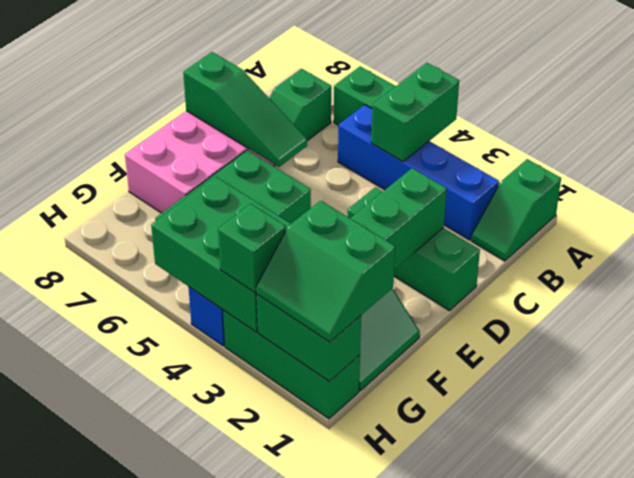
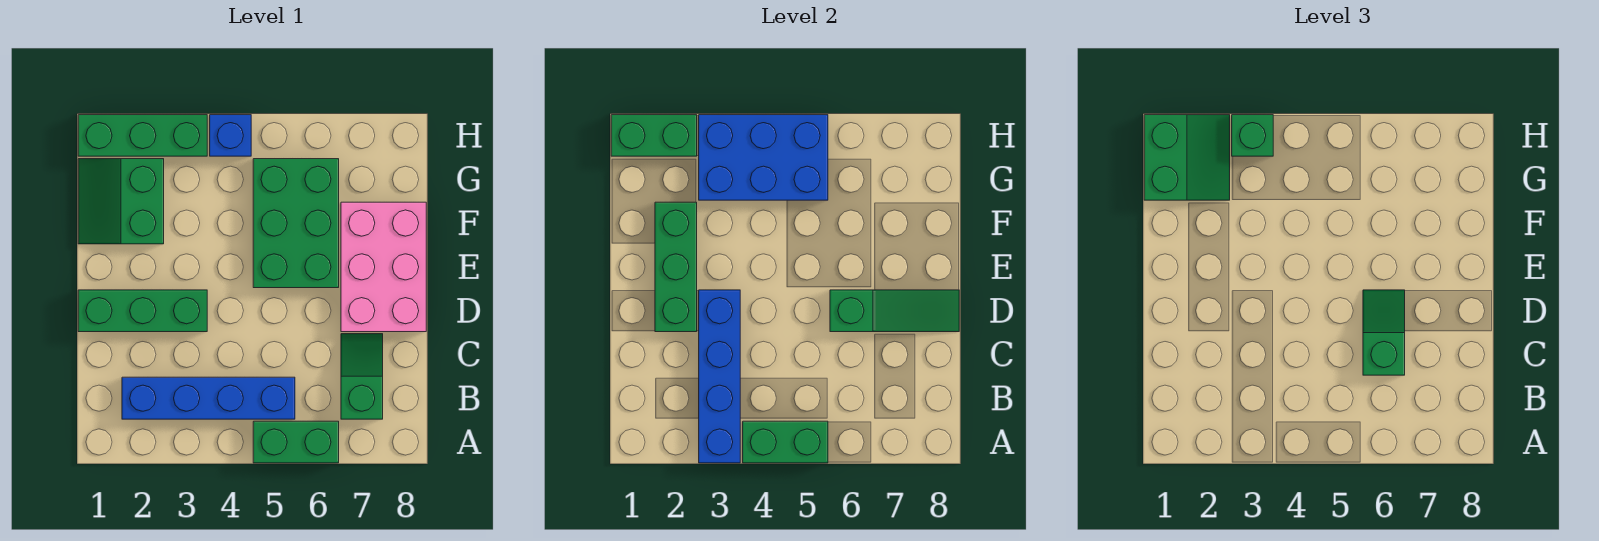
green 1x2 slope [471,159,561,261] -> green 1x2 slope moved to [1363,290,1405,375]
none -> blue 1x4 brick [699,290,740,463]
green 1x2 brick [371,63,459,161] -> green 1x2 brick turned to [743,421,828,463]
green 1x3 slope [183,52,307,167] -> green 1x3 slope turned to [830,290,959,332]
green 2x2 slope [256,201,395,342] -> green 2x2 slope turned to [1144,115,1230,200]
green 2x3 brick [151,177,291,332] -> blue 2x3 brick [699,115,828,200]

